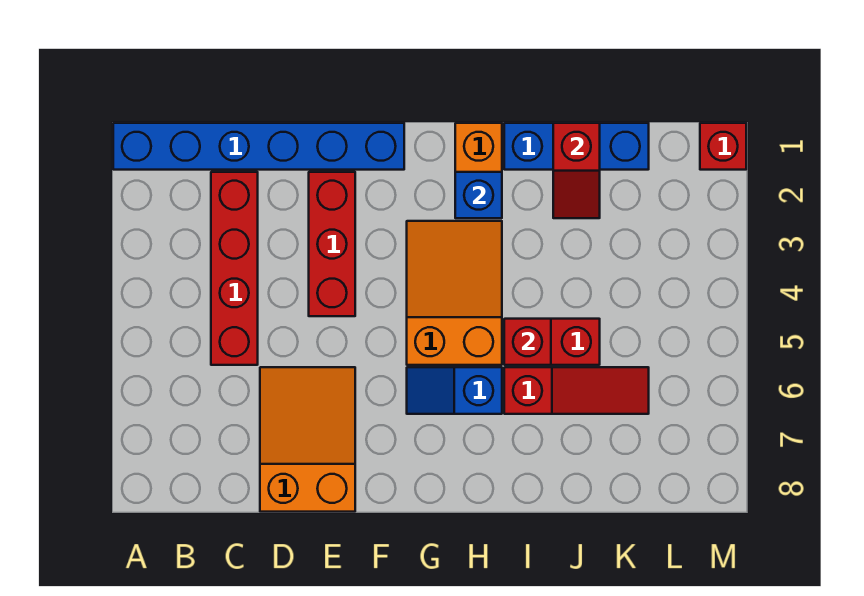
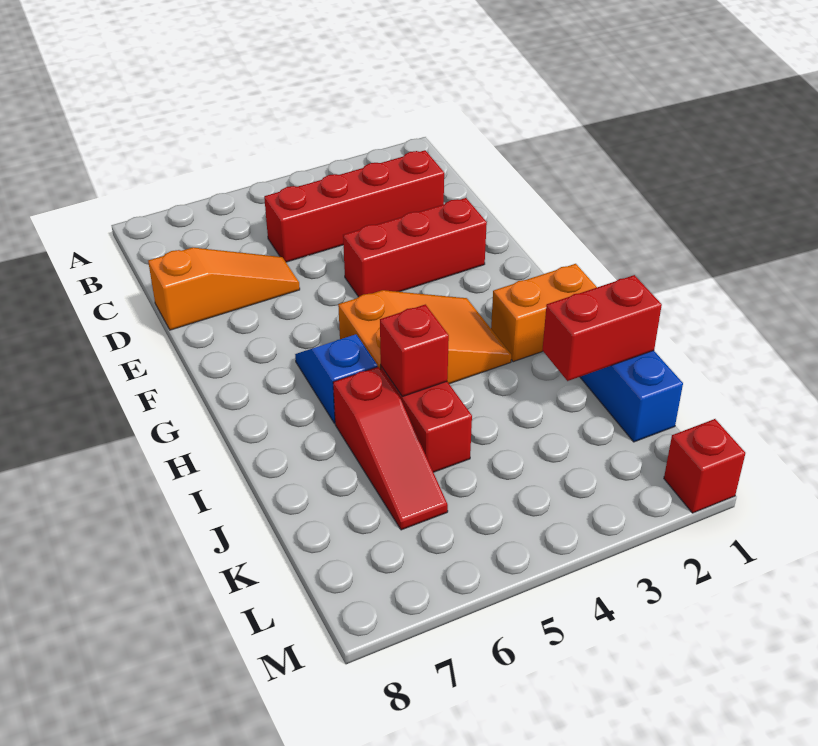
blue 1x6 brick [113,123,404,170] -> none
orange 2x3 slope [260,367,355,512] -> orange 1x3 slope [148,248,300,330]
blue 1x1 brick [455,172,502,218] -> none
red 1x2 slope [553,123,600,218] -> red 1x2 brick [542,275,662,381]

